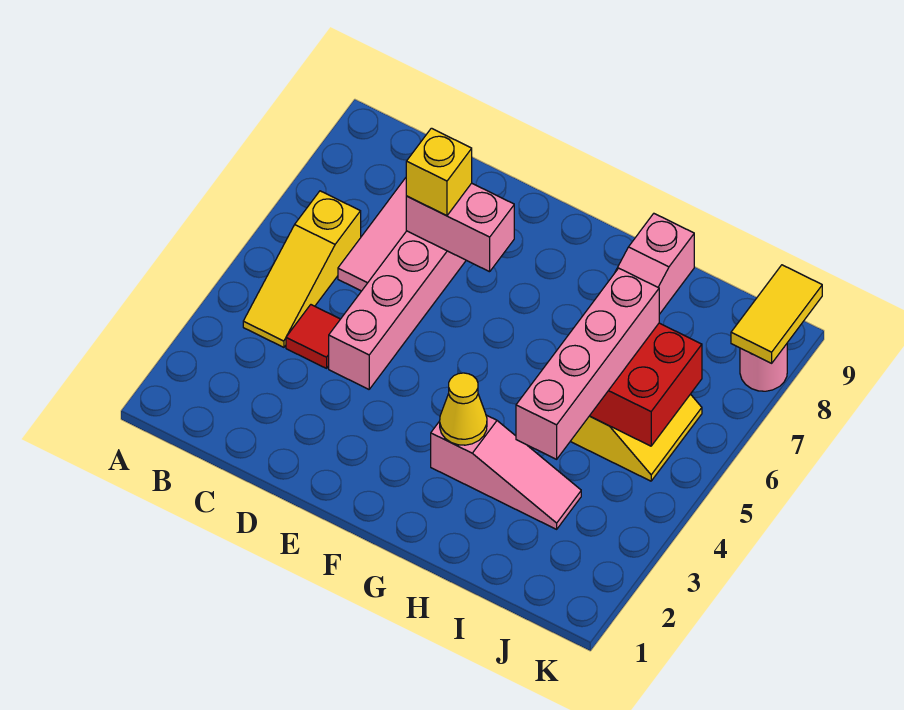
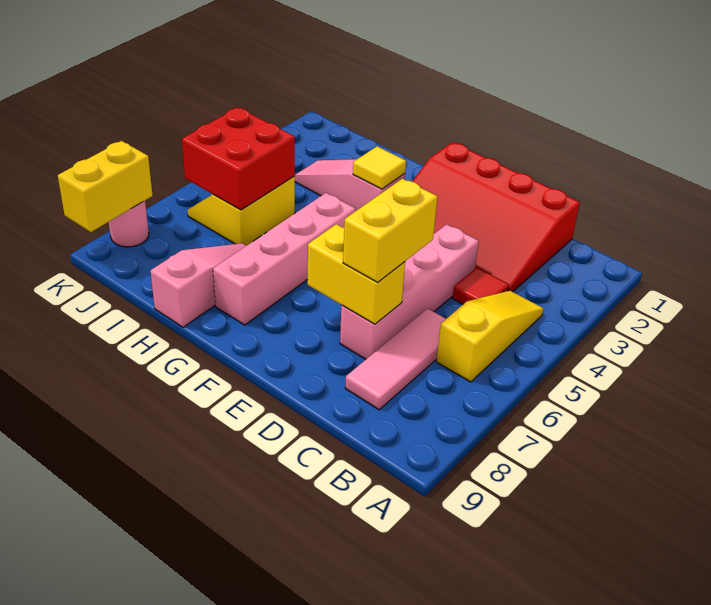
none -> red 3x4 slope [412,142,580,292]
pink 1x2 brick [406,183,514,272] -> yellow 1x2 brick [308,224,405,324]
yellow 1x1 brick [406,128,472,216] -> yellow 1x2 brick [343,179,438,282]
yellow 1x1 cone [440,373,487,445] -> yellow 1x1 tile [353,146,406,189]
pink 1x4 brick [516,268,659,459] -> pink 1x4 brick moved to [213,193,355,325]
yellow 1x2 tile [731,265,822,363] -> yellow 1x2 brick [58,141,153,232]

